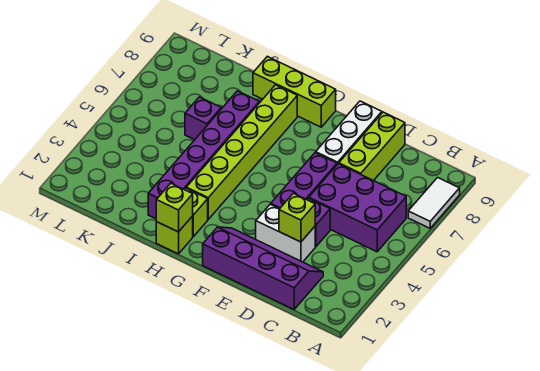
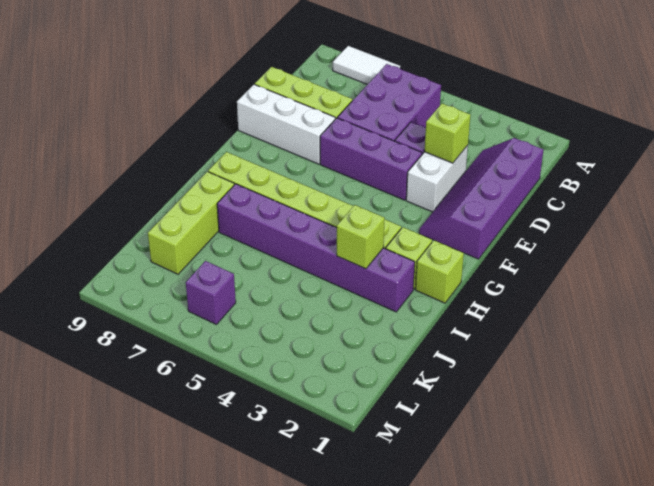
lime 1x3 brick [253,56,336,127] -> lime 1x3 brick moved to [148,172,234,274]
lime 1x1 brick [156,183,193,232] -> lime 1x1 brick moved to [337,205,385,269]
purple 1x1 brick [185,97,221,140] -> purple 1x1 brick moved to [186,261,236,325]

